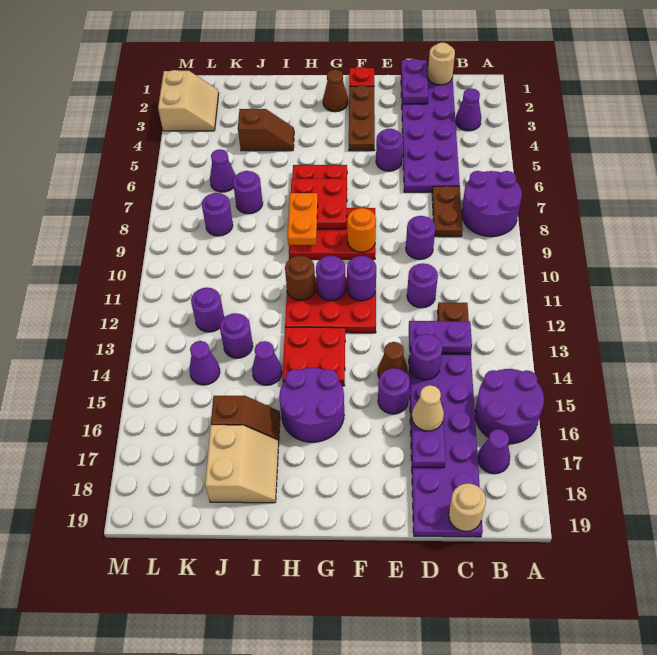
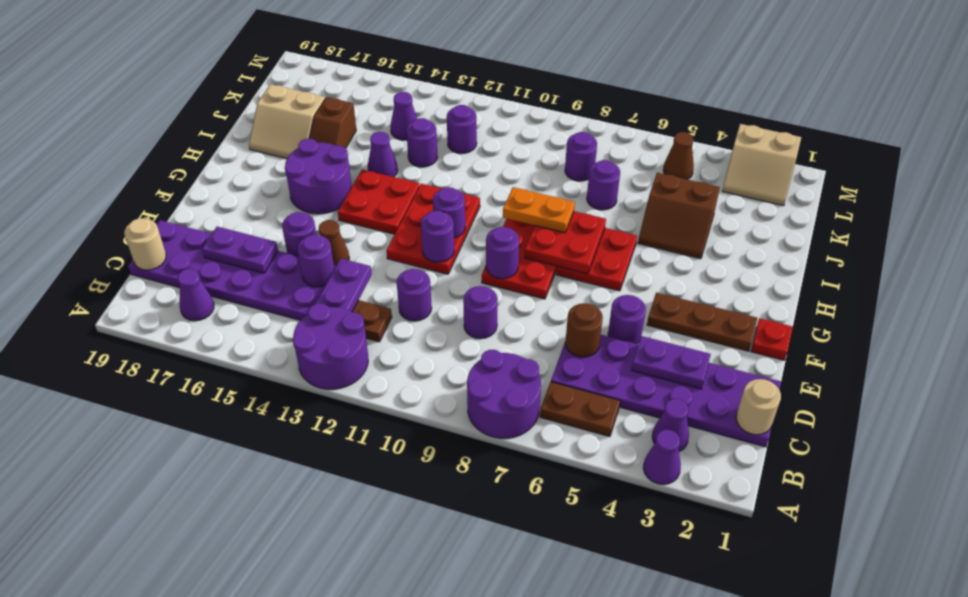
purple 2x2 round brick [475,369,544,444] -> purple 2x2 round brick moved to [293,304,368,389]
brown 1x2 plate [432,186,463,237] -> brown 1x2 plate moved to [540,382,620,437]
purple 1x2 plate [401,59,428,104] -> purple 1x2 plate moved to [632,336,711,389]
tan 1x1 cone [412,385,444,431] -> none
orange 1x1 round brick [347,208,376,252] -> purple 1x1 round brick [486,227,519,279]
brown 1x1 cone [323,70,348,112] -> brown 1x1 cone moved to [663,132,694,180]
brown 1x1 round brick [285,256,316,300] -> brown 1x1 round brick moved to [565,303,603,357]
brown 1x2 slope [238,108,294,151] -> brown 2x2 slope [638,173,720,259]
purple 1x1 cone [210,149,236,192] -> purple 1x1 cone moved to [643,430,681,484]

